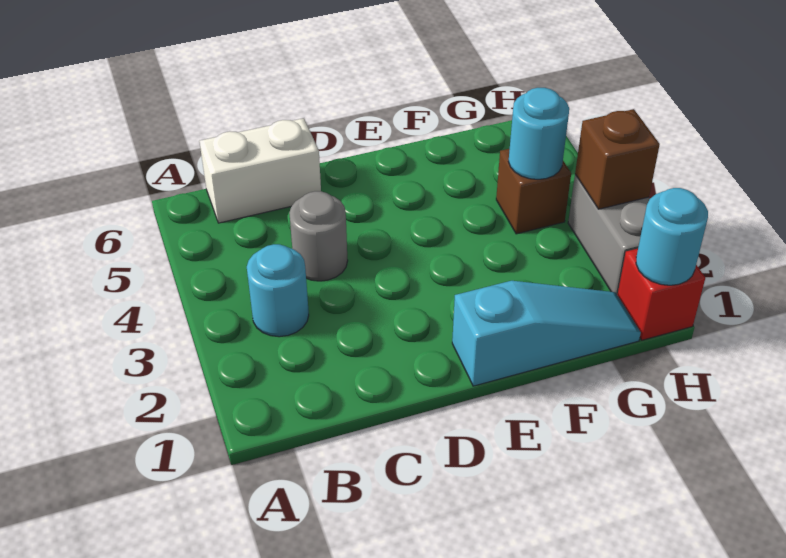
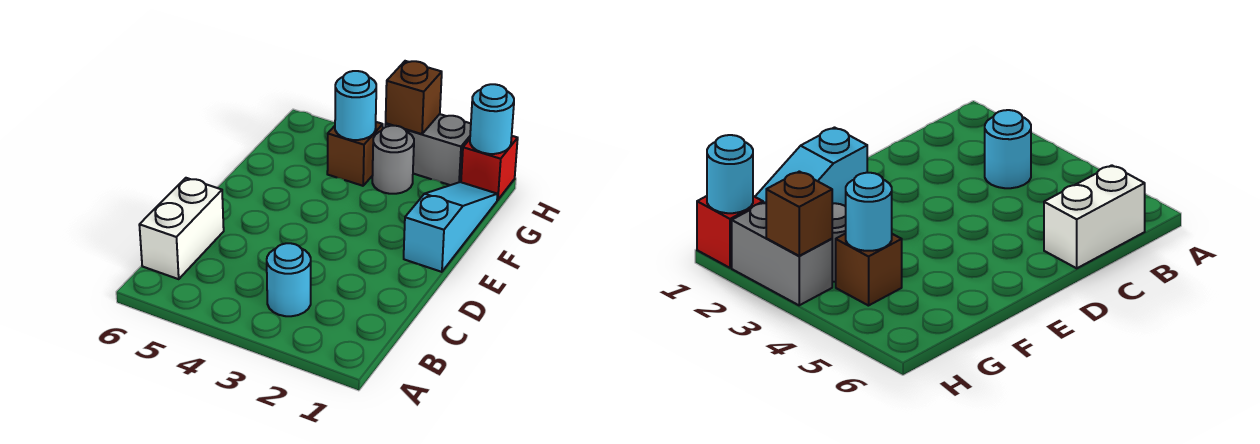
grey 1x1 round brick [289,191,348,281] -> grey 1x1 round brick moved to [372,126,414,194]

